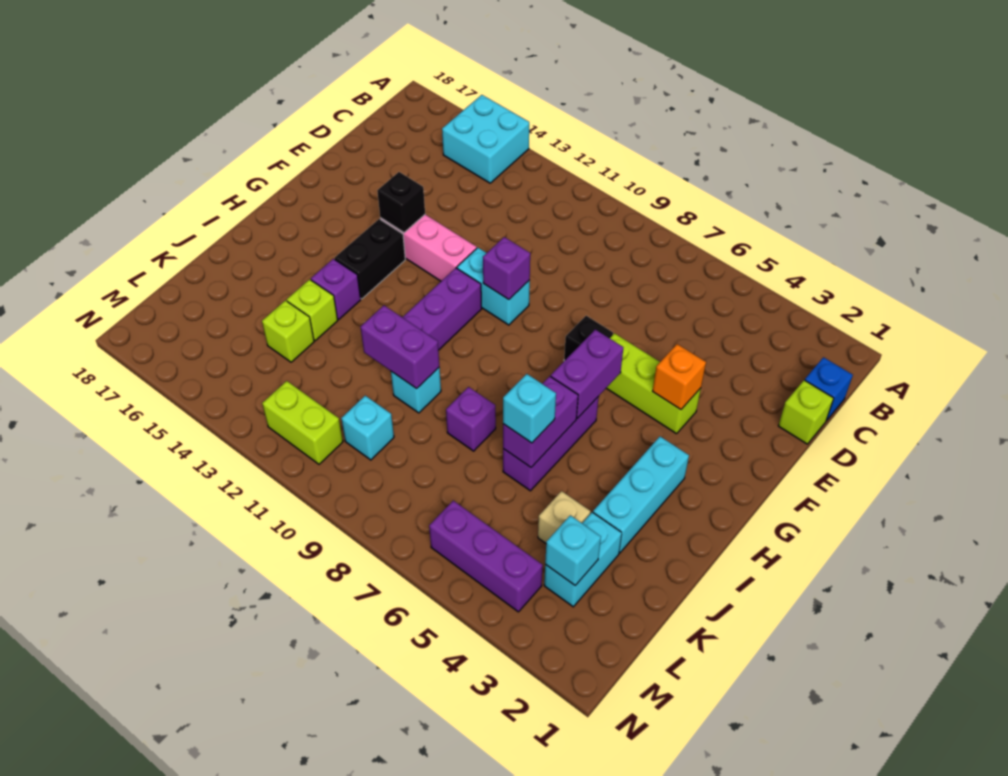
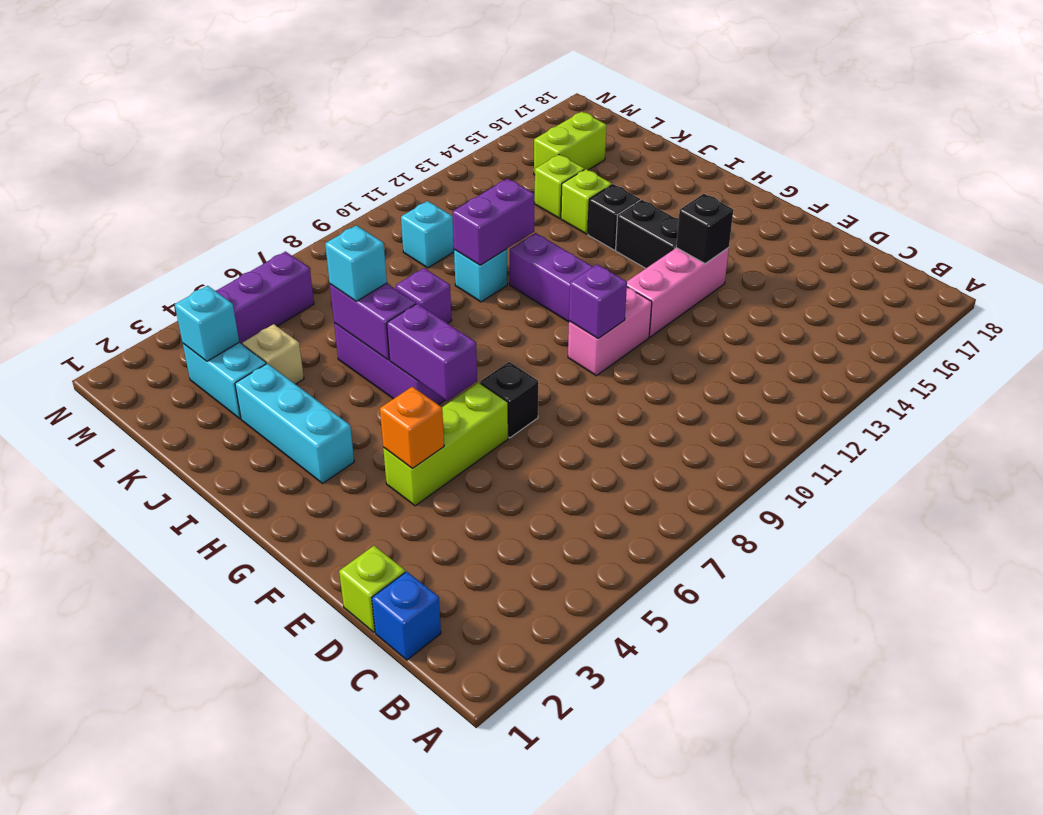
cyan 2x2 brick [442,95,529,183] -> none
cyan 1x2 brick [457,248,530,325] -> pink 1x2 brick [568,287,652,376]
purple 1x1 brick [311,259,361,319] -> black 1x1 brick [588,184,640,250]
lime 1x2 brick [262,381,343,464] -> lime 1x2 brick moved to [534,112,607,175]

